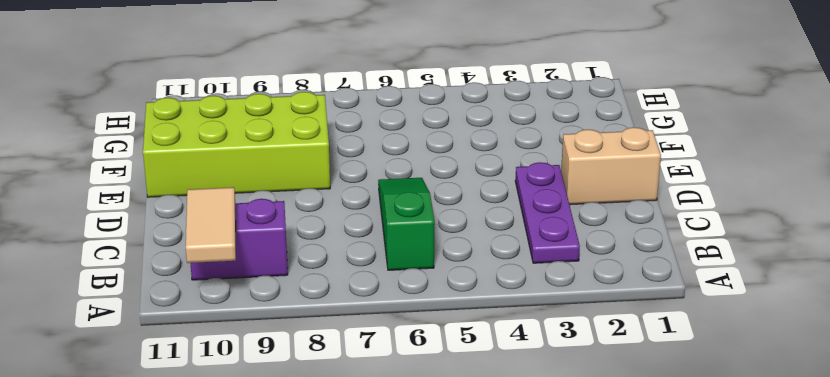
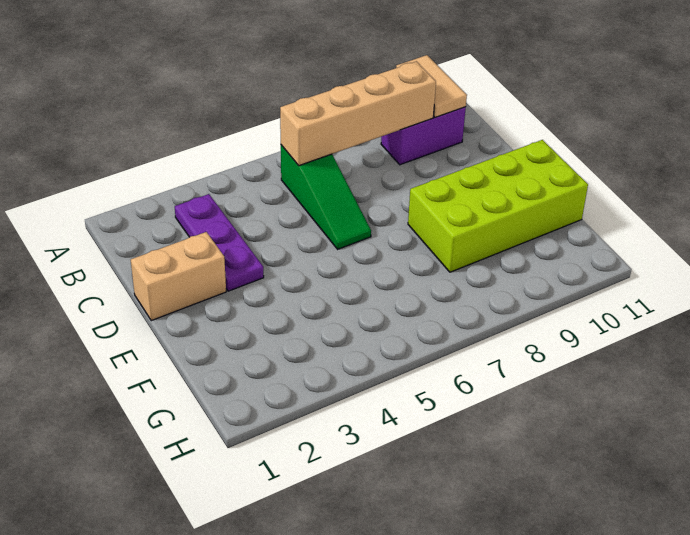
none -> tan 1x4 brick [280,61,436,166]

